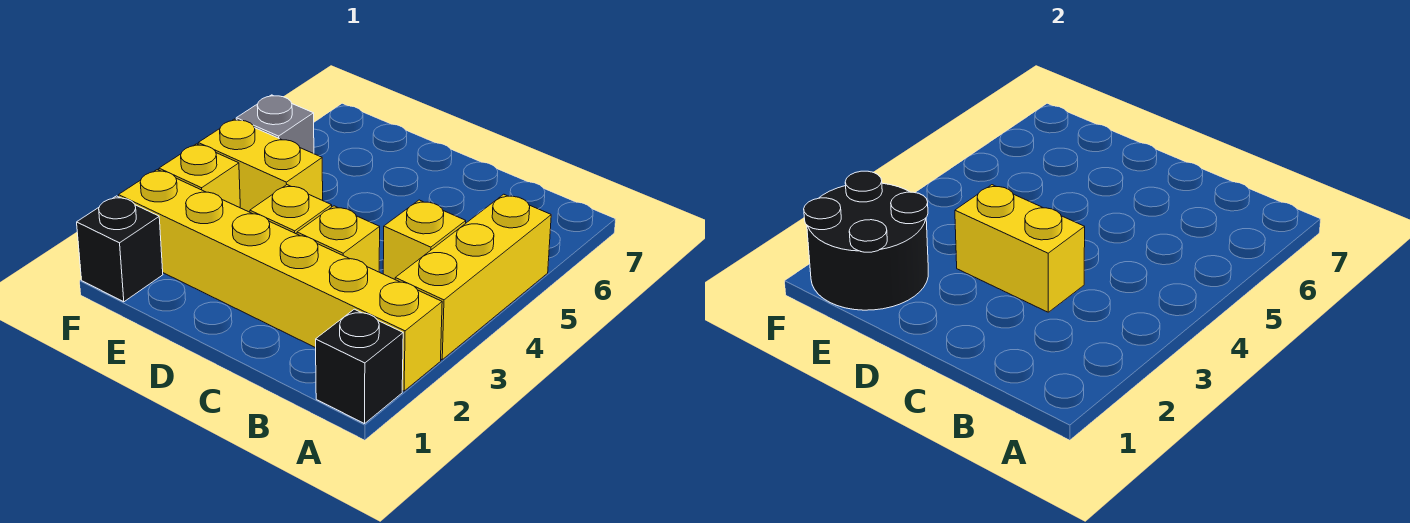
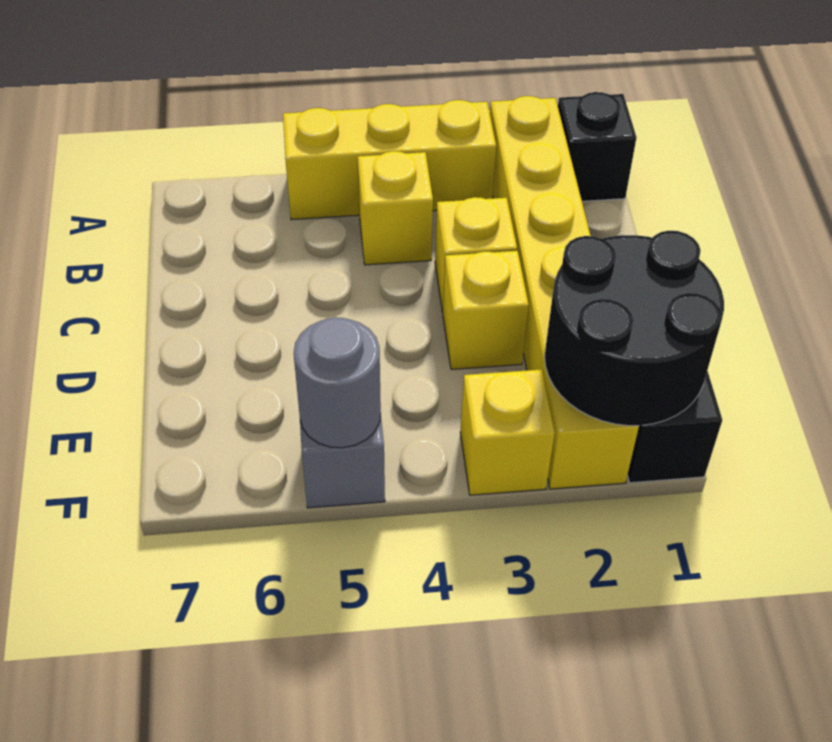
yellow 1x2 brick [955,185,1085,312] -> none
yellow 1x2 brick [198,119,323,212] -> none
none -> grey 1x1 round brick [294,317,381,448]

